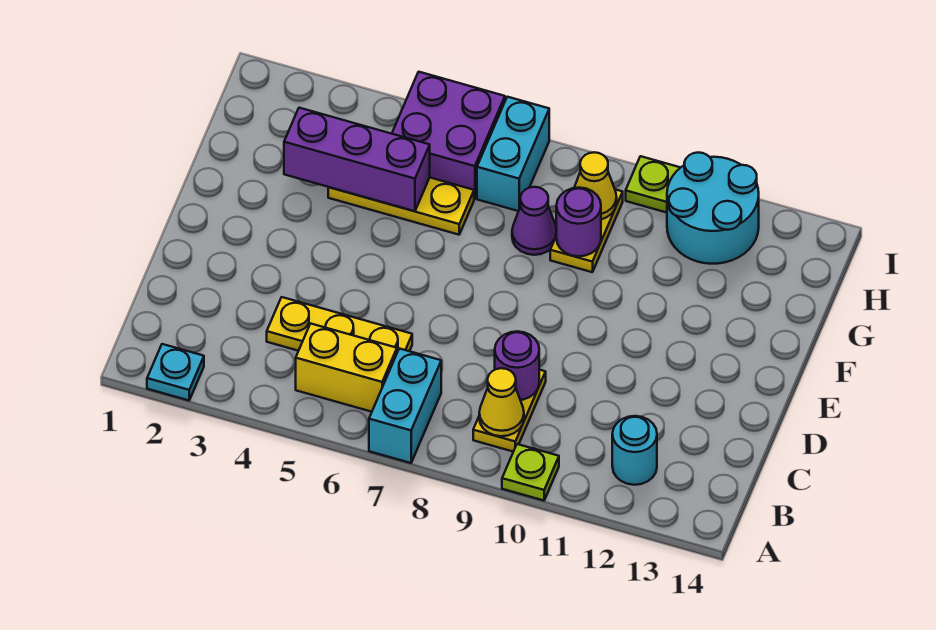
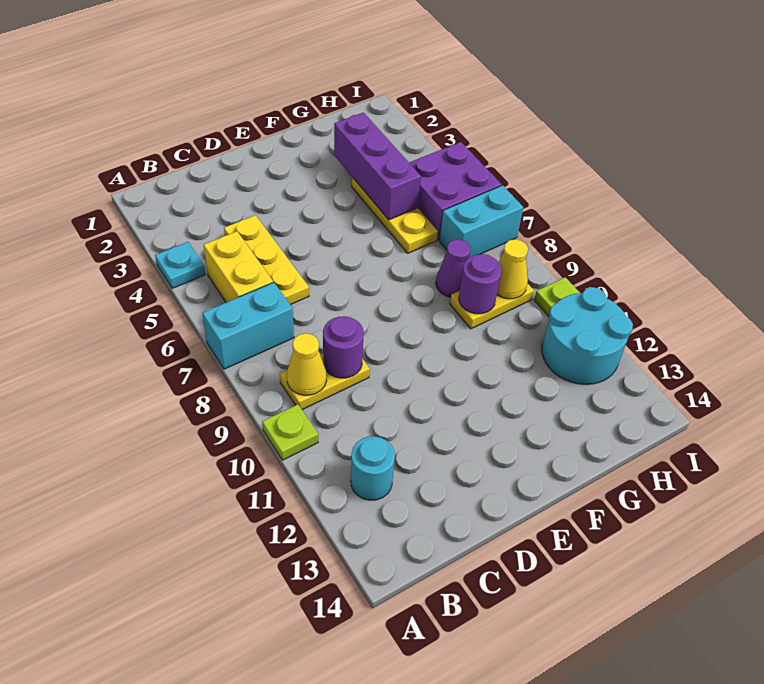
cyan 1x1 plate [147,344,204,400] -> cyan 1x1 plate moved to [155,242,205,288]

